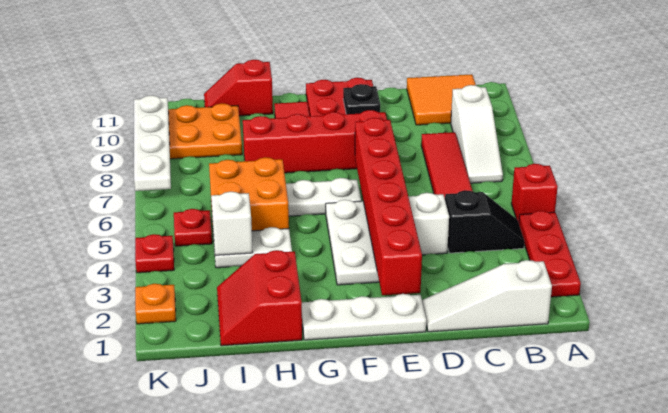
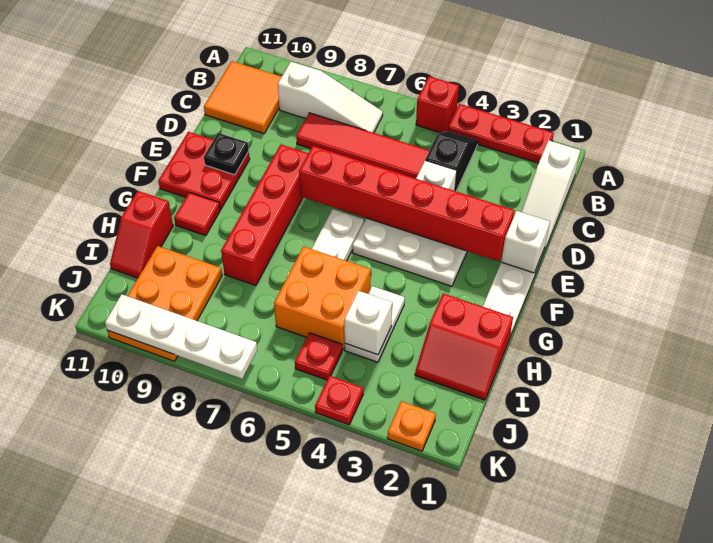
none -> white 1x1 brick [501,211,550,273]

